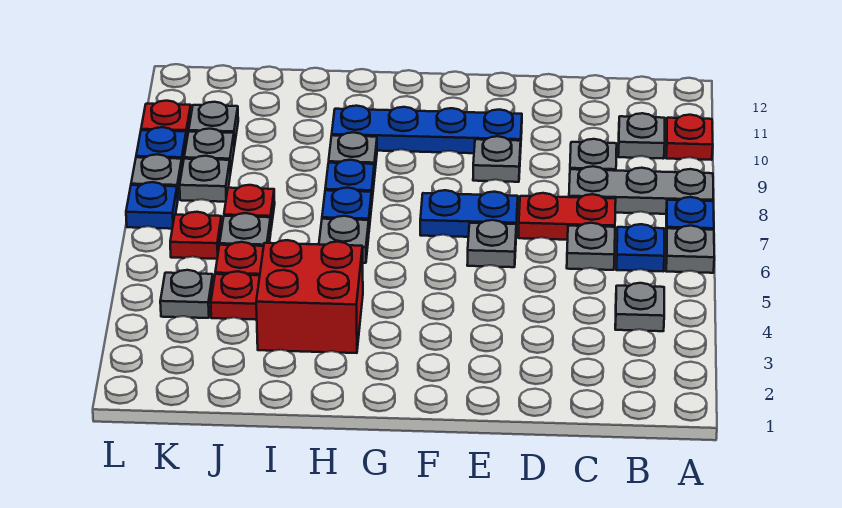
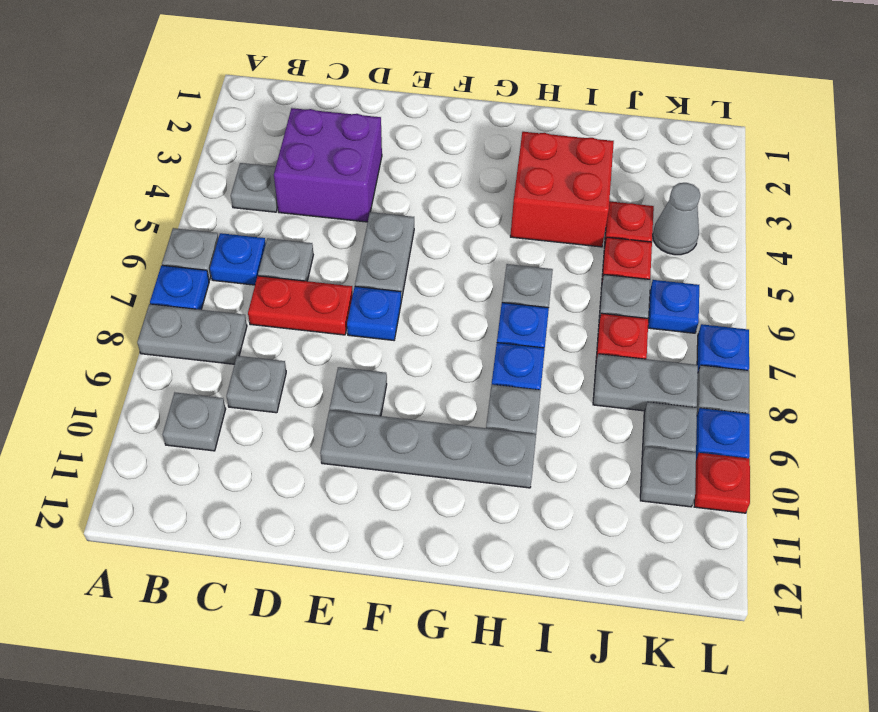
grey 1x3 plate [569,166,714,214] -> grey 1x2 plate [137,304,247,364]
red 1x1 plate [666,115,713,160] -> none
none -> purple 2x2 brick [274,108,382,222]
grey 1x1 plate [467,220,516,267] -> grey 1x2 plate [355,212,414,301]
blue 1x2 plate [420,190,518,237] -> blue 1x1 plate [347,287,401,340]
blue 1x4 plate [332,106,522,153] -> grey 1x4 plate [320,410,536,488]
grey 1x1 plate [160,270,213,318] -> grey 1x1 cone [653,183,700,255]
red 1x1 plate [170,212,222,259] -> blue 1x1 plate [648,280,699,333]
grey 1x1 plate [180,156,230,202] -> grey 1x2 plate [593,354,698,411]

